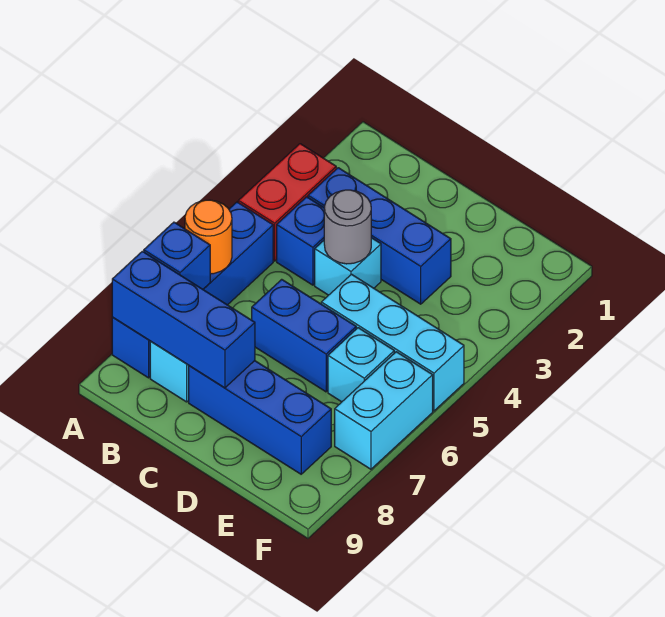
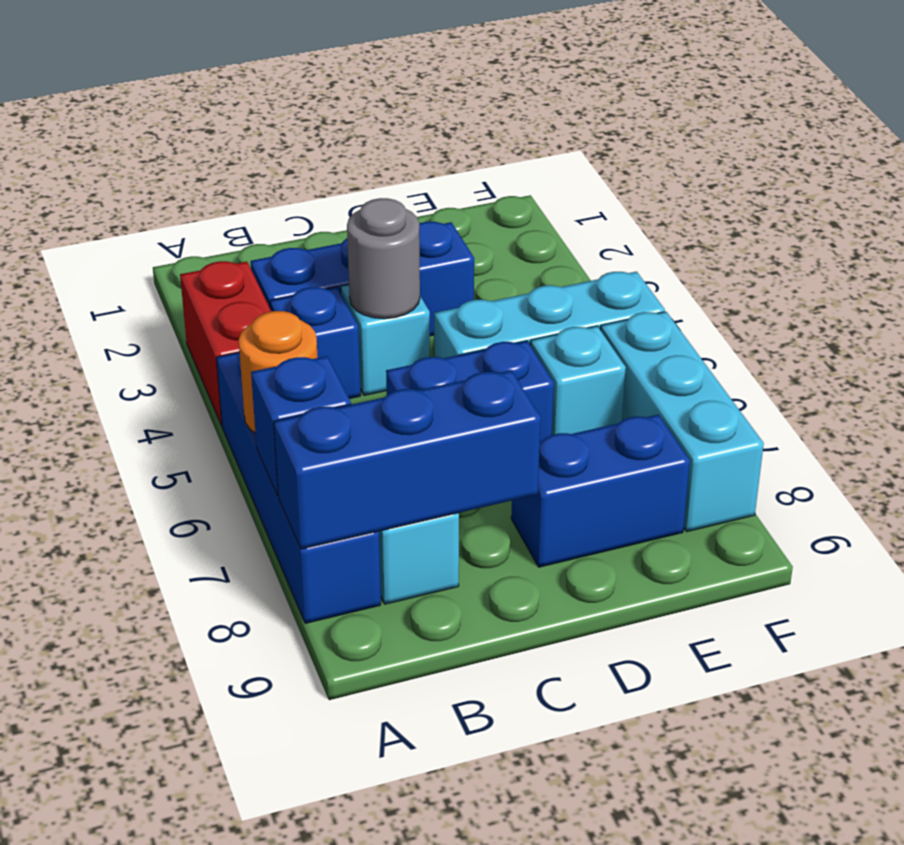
blue 1x3 brick [189,361,331,474] -> blue 1x2 brick [511,415,690,567]
cyan 1x2 brick [335,352,433,469] -> cyan 1x3 brick [601,312,764,532]

